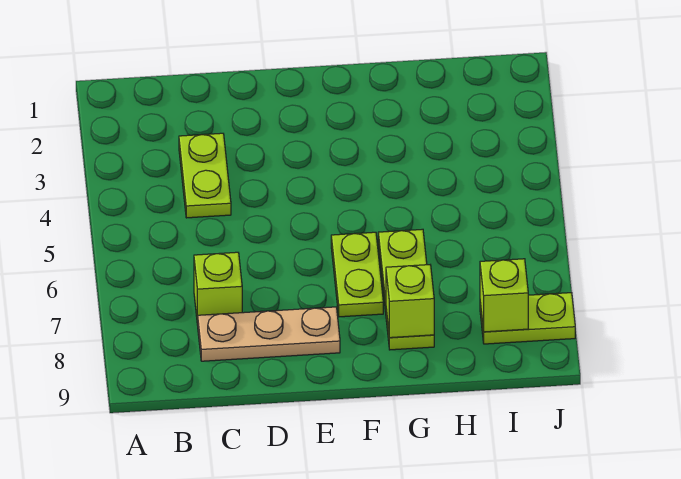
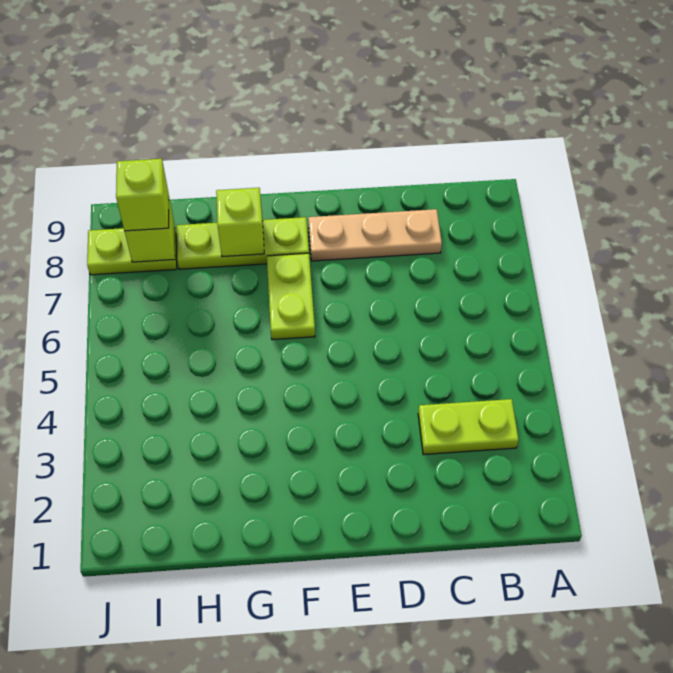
lime 1x2 plate [179,133,231,218] -> lime 1x2 plate turned to [418,399,519,454]
lime 1x1 brick [194,252,242,325] -> lime 1x1 brick moved to [116,159,169,231]
lime 1x3 plate [378,229,434,350] -> lime 1x3 plate turned to [177,217,309,269]

